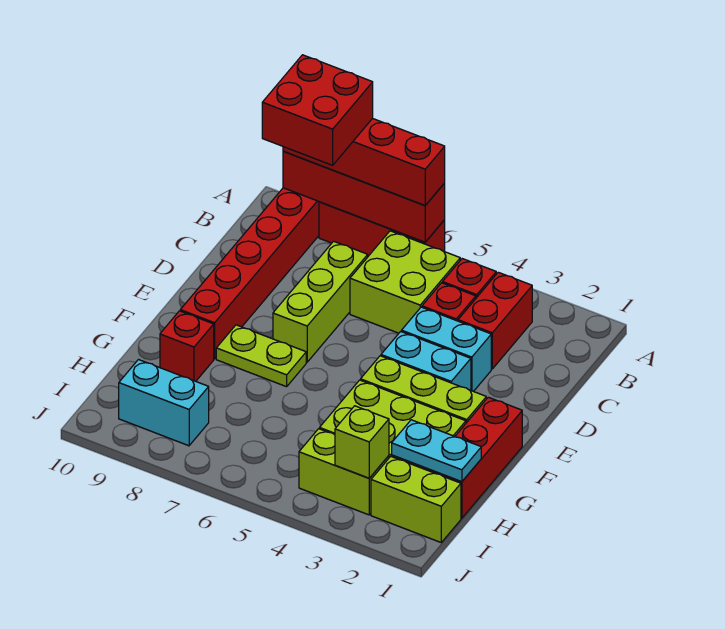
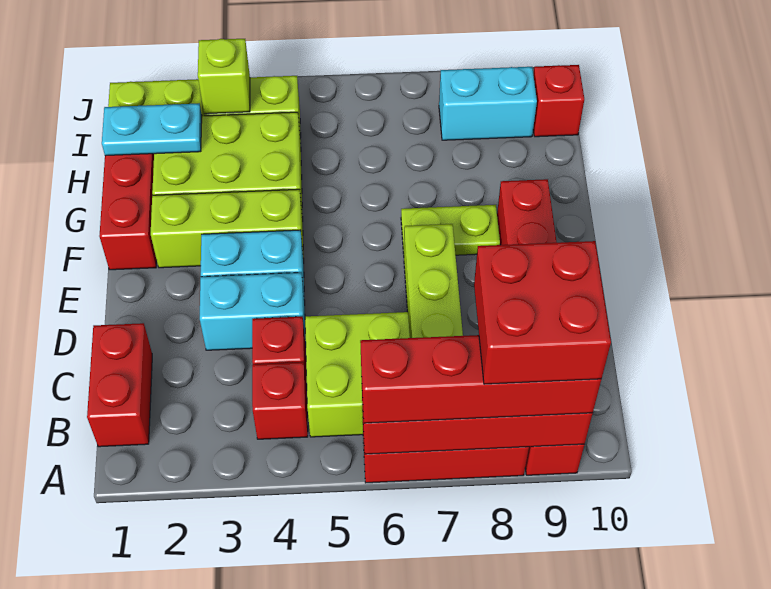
red 1x2 brick [458,272,532,369] -> red 1x2 brick moved to [87,323,152,447]
red 1x1 brick [160,311,214,381] -> red 1x1 brick moved to [533,65,584,137]

